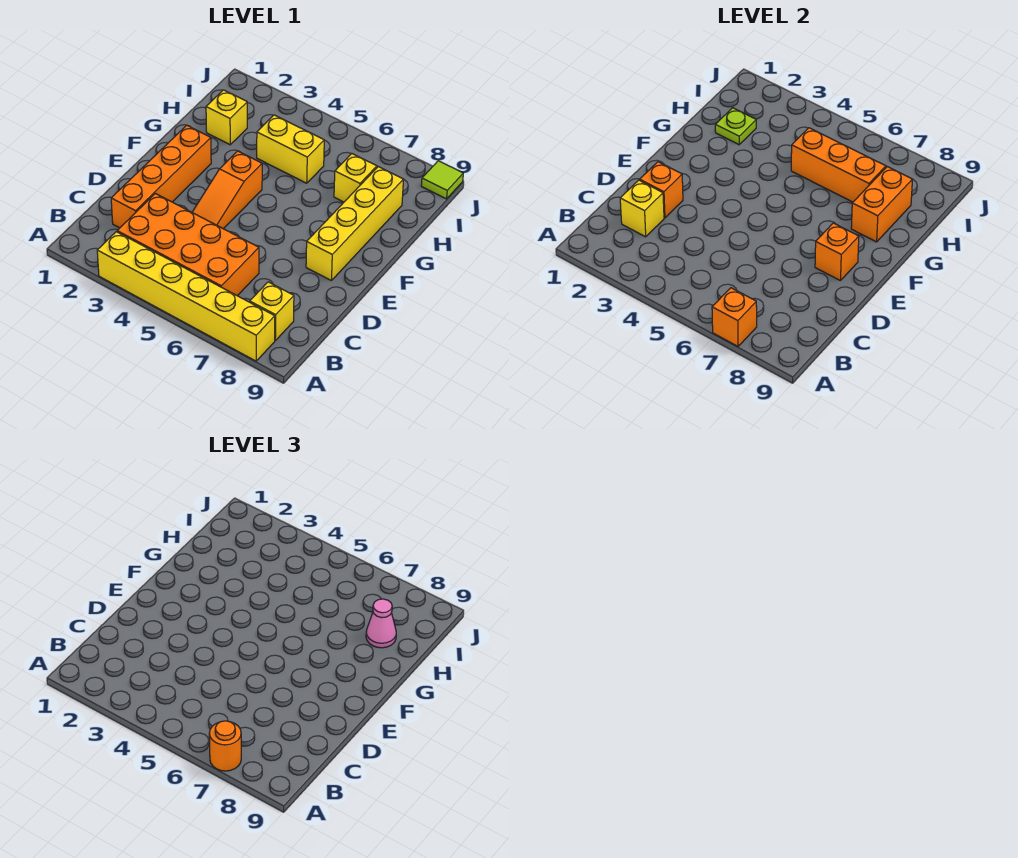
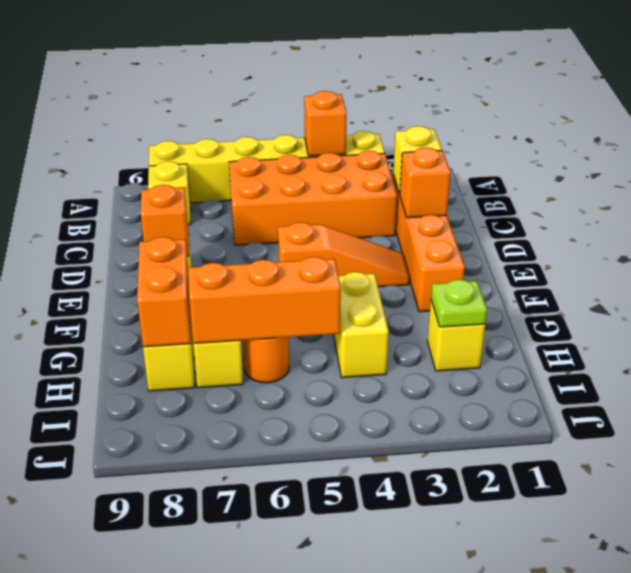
orange 1x1 brick [712,288,757,346] -> orange 1x1 brick moved to [304,91,347,156]
orange 1x1 round brick [209,721,241,771] -> orange 1x1 round brick moved to [243,337,289,383]
orange 1x3 slope [192,151,262,229] -> orange 1x3 slope turned to [278,222,410,287]
yellow 1x2 brick [257,115,324,183] -> yellow 1x2 brick turned to [334,272,389,378]
pink 1x1 cone [366,599,396,648] -> none
lime 1x1 tile [421,161,463,199] -> none

